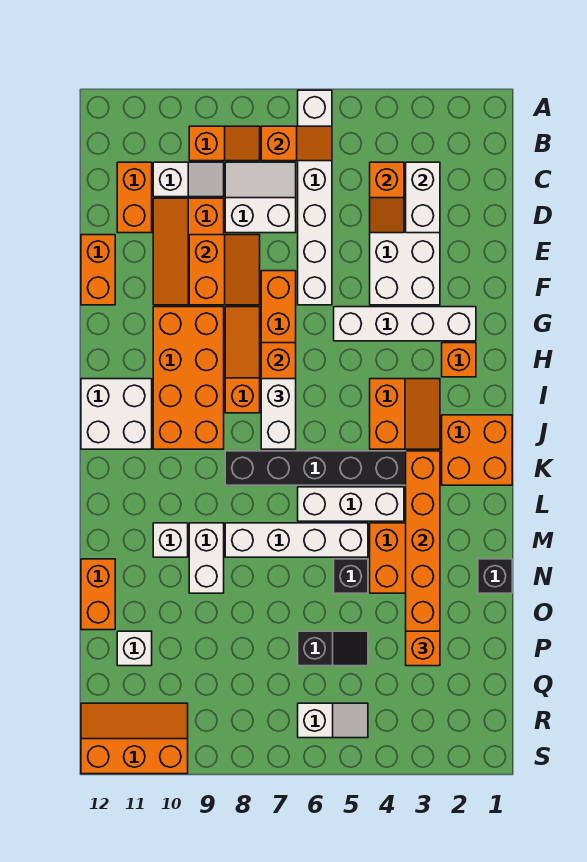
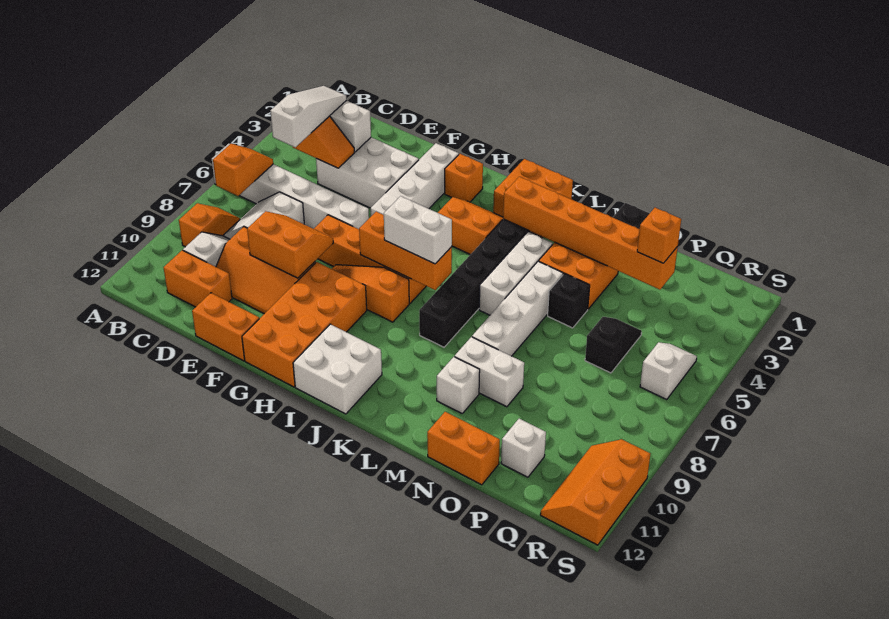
none -> white 1x3 slope [271,86,346,147]
orange 2x4 brick [153,307,224,449] -> orange 2x4 brick turned to [242,262,367,387]

